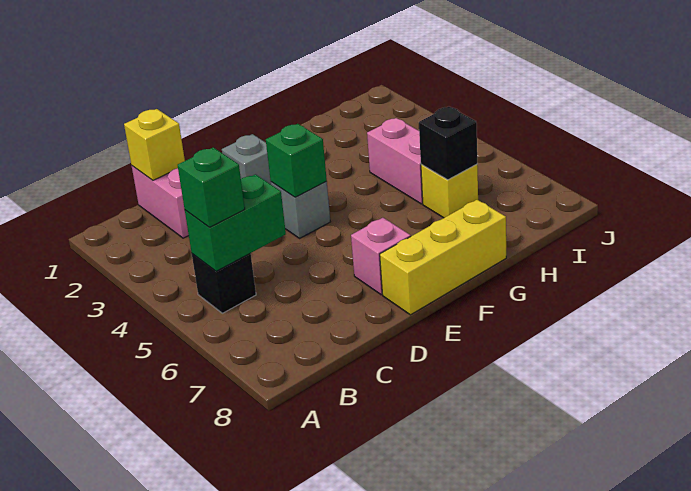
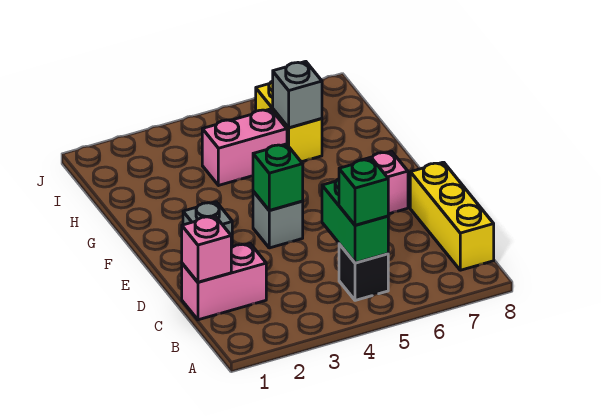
yellow 1x1 brick [124,109,185,180] -> pink 1x1 brick [182,216,231,282]
yellow 1x3 brick [380,200,506,315] -> yellow 1x3 brick moved to [410,162,494,270]
yellow 1x1 brick [421,164,478,218] -> yellow 1x2 brick [256,81,322,162]
black 1x1 brick [419,107,477,180] -> grey 1x1 brick [273,61,322,128]

